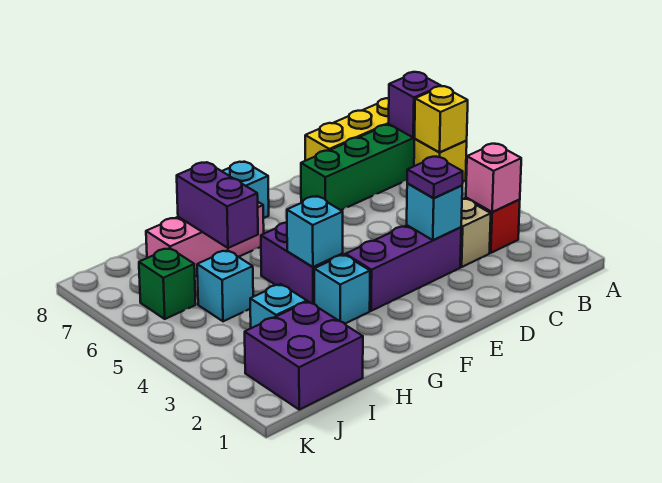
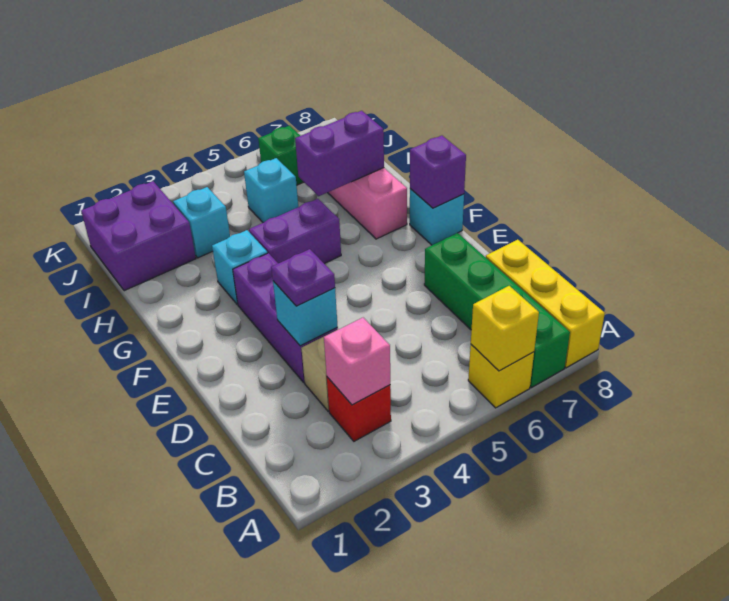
purple 1x1 brick [389,72,441,137] -> purple 1x1 brick moved to [410,136,466,208]
cyan 1x1 brick [287,196,343,267] -> none

